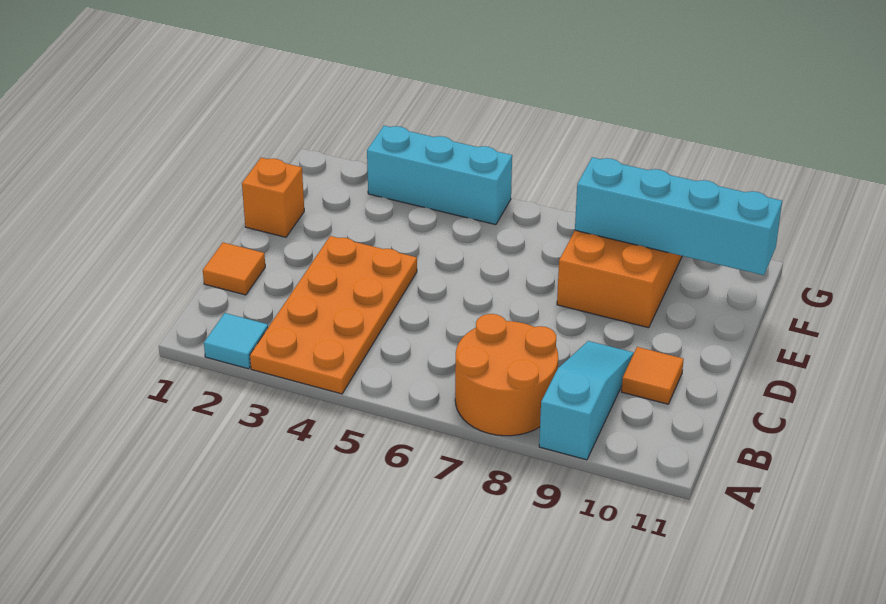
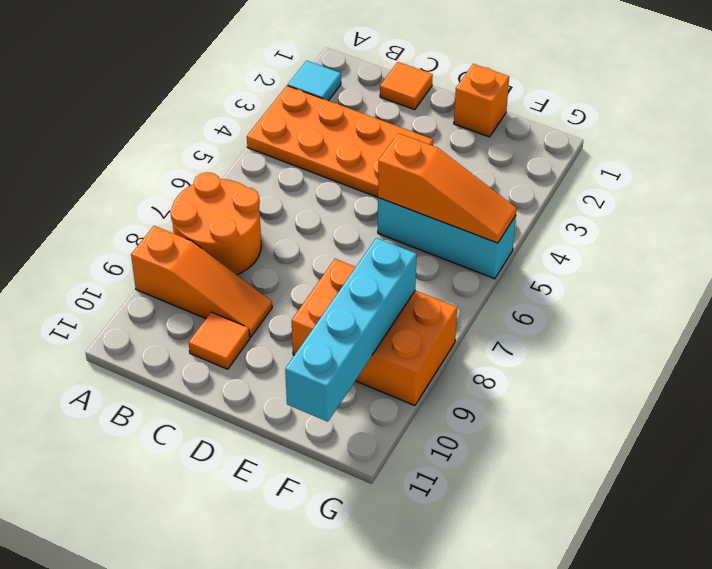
cyan 1x3 slope [539,341,634,460] -> orange 1x3 slope [131,226,272,337]
none -> orange 1x3 slope [378,133,517,243]
cyan 1x3 brick [367,126,512,225] -> cyan 1x3 brick turned to [378,198,516,279]

